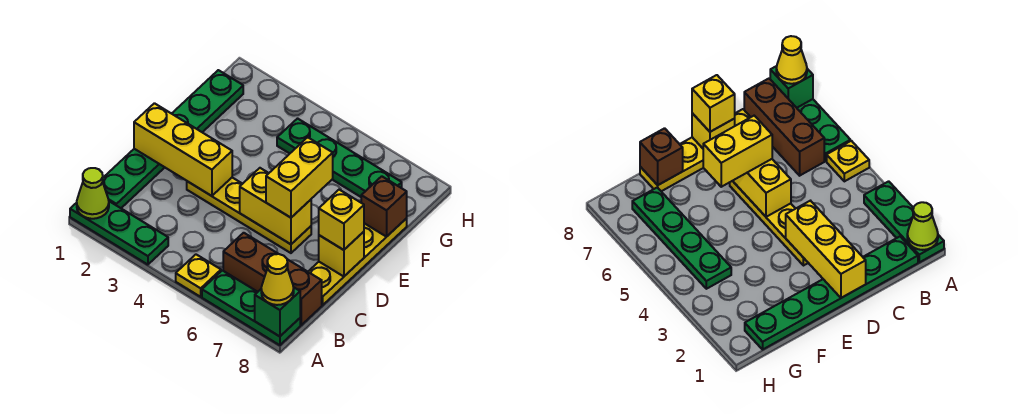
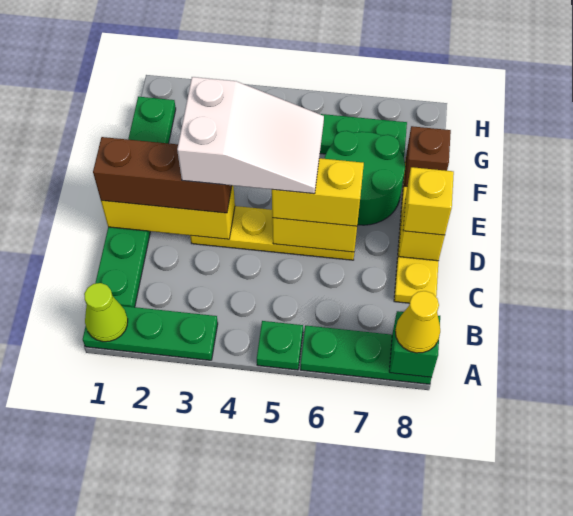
yellow 1x1 plate [176,255,221,297] -> green 1x1 plate [257,321,303,370]
brown 1x3 brick [223,233,322,325] -> brown 1x3 brick moved to [93,137,232,213]
none -> white 2x3 slope [177,77,324,194]
yellow 1x2 brick [266,137,333,218] -> yellow 1x2 brick turned to [272,158,364,226]
none -> green 2x2 round brick [324,131,405,225]

